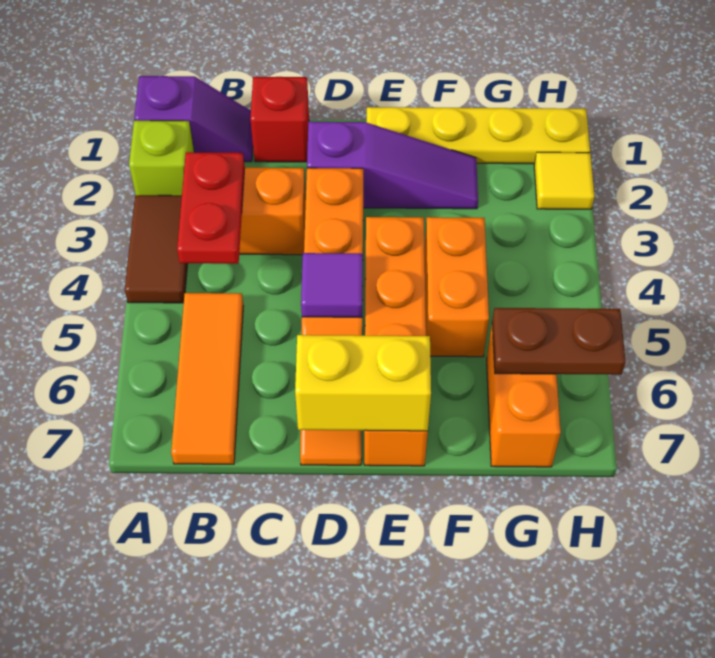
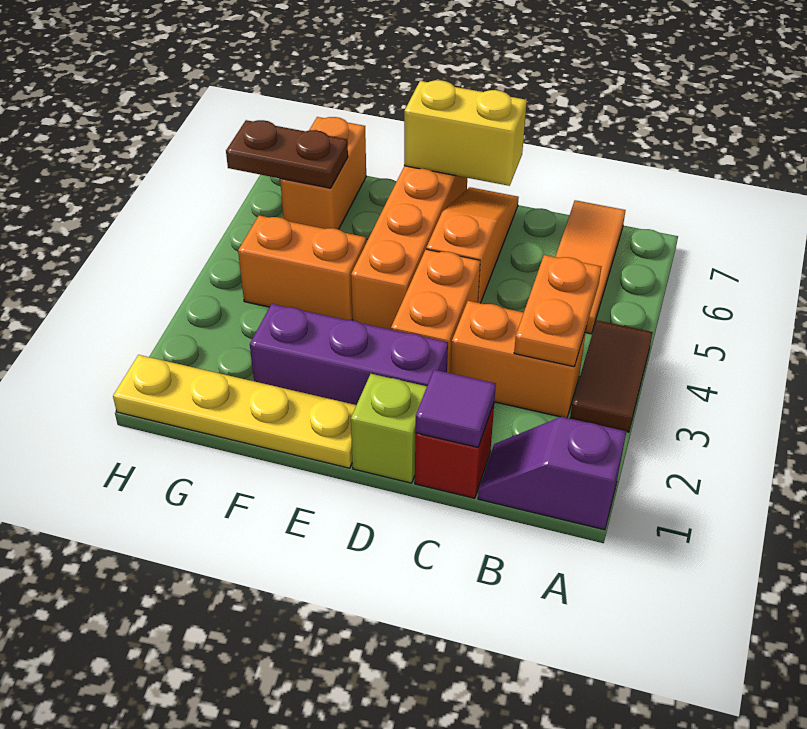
lime 1x1 brick [129,120,194,196] -> lime 1x1 brick moved to [351,374,427,483]
red 1x2 plate [177,152,245,264] -> orange 1x2 plate [514,255,601,367]
purple 1x3 slope [307,122,478,209] -> purple 1x3 brick [250,304,448,405]
purple 1x1 tile [301,253,363,317] -> purple 1x1 tile moved to [415,370,496,447]
orange 1x2 brick [424,217,489,357] -> orange 1x2 brick turned to [238,215,366,320]
yellow 1x1 tile [534,152,594,209] -> none

